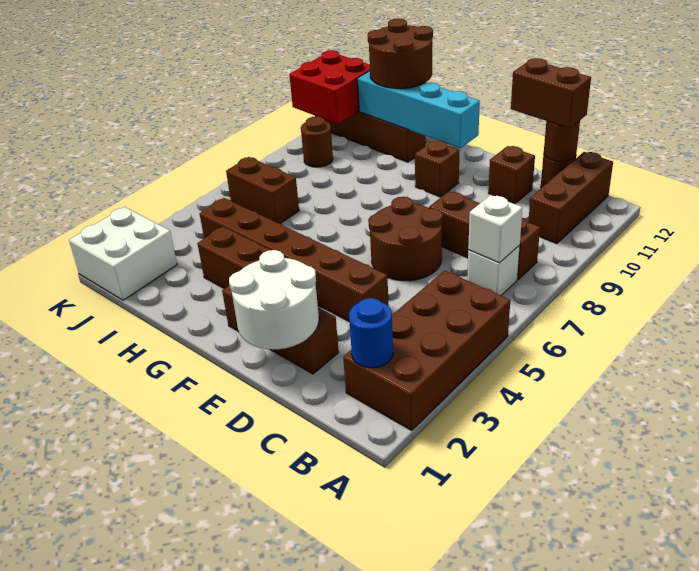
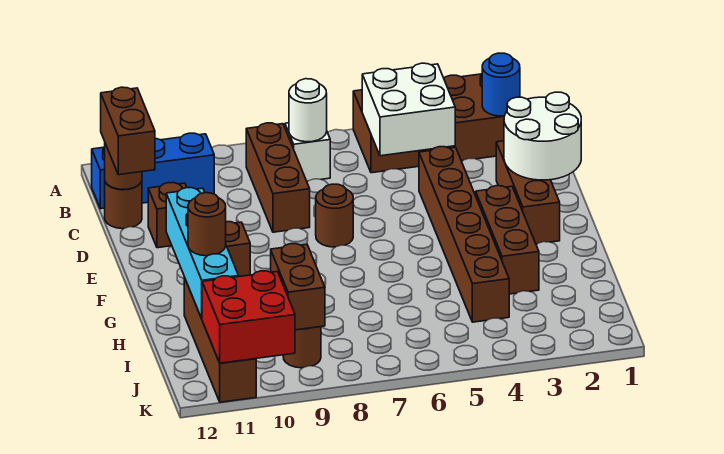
white 1x1 brick [468,195,523,263] -> white 1x1 round brick [289,79,327,142]
brown 1x3 brick [528,152,613,244] -> blue 1x3 brick [92,133,214,209]
brown 2x2 round brick [368,197,443,281] -> brown 1x1 round brick [316,184,353,247]
brown 2x2 round brick [368,18,433,89] -> brown 1x1 round brick [188,193,226,256]
brown 1x2 brick [226,157,299,224] -> brown 1x2 brick moved to [271,244,325,330]
white 2x2 brick [69,207,177,300] -> white 2x2 brick moved to [362,63,455,156]

